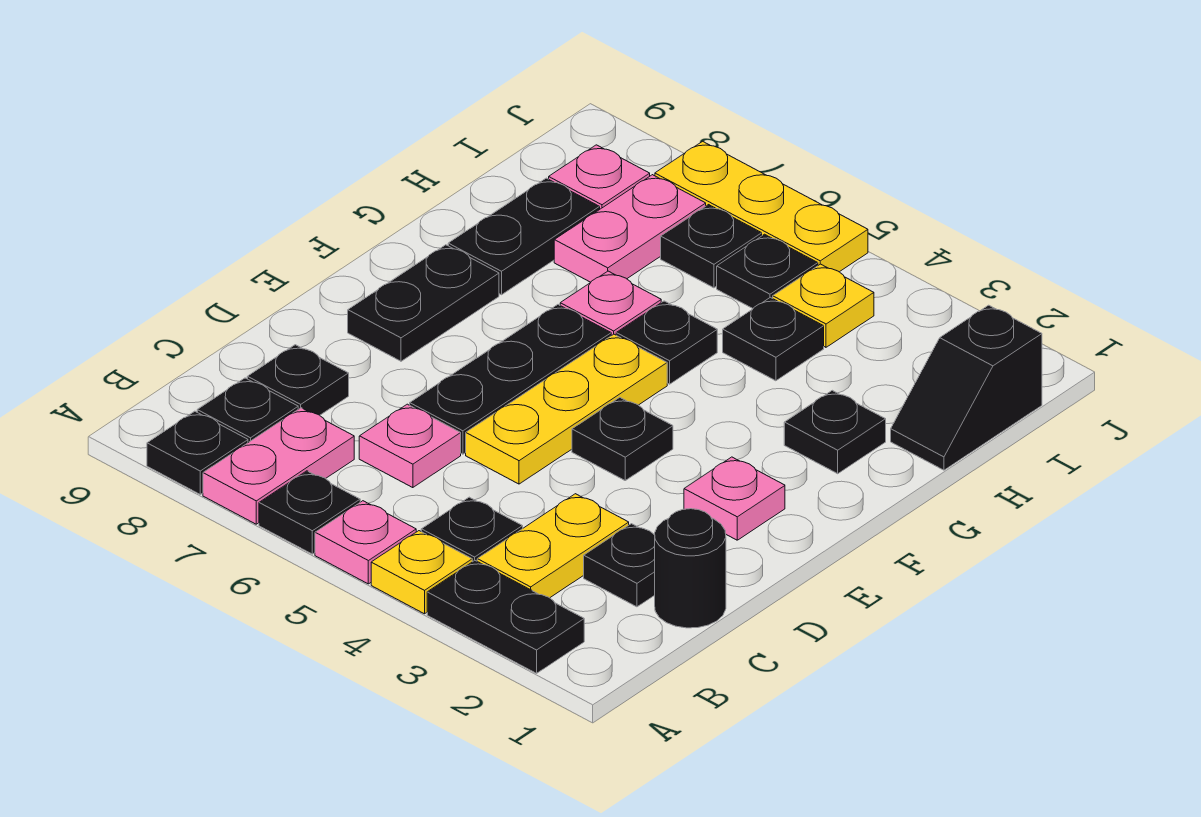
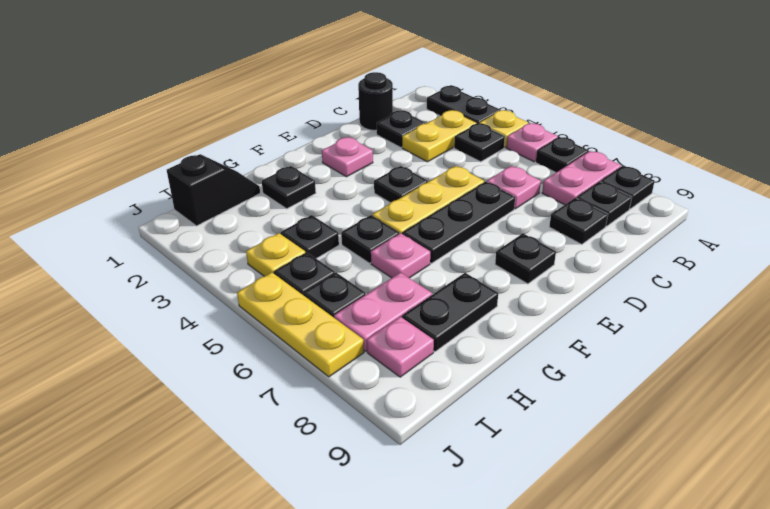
black 1x2 plate [348,245,499,361] -> black 1x1 plate [495,233,556,284]

